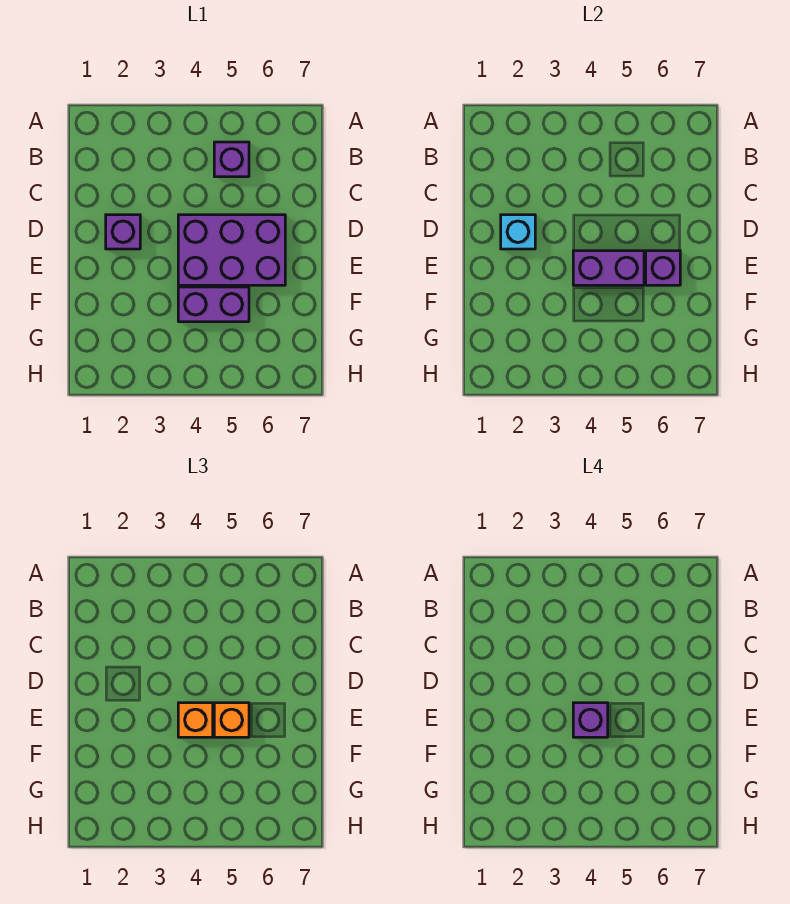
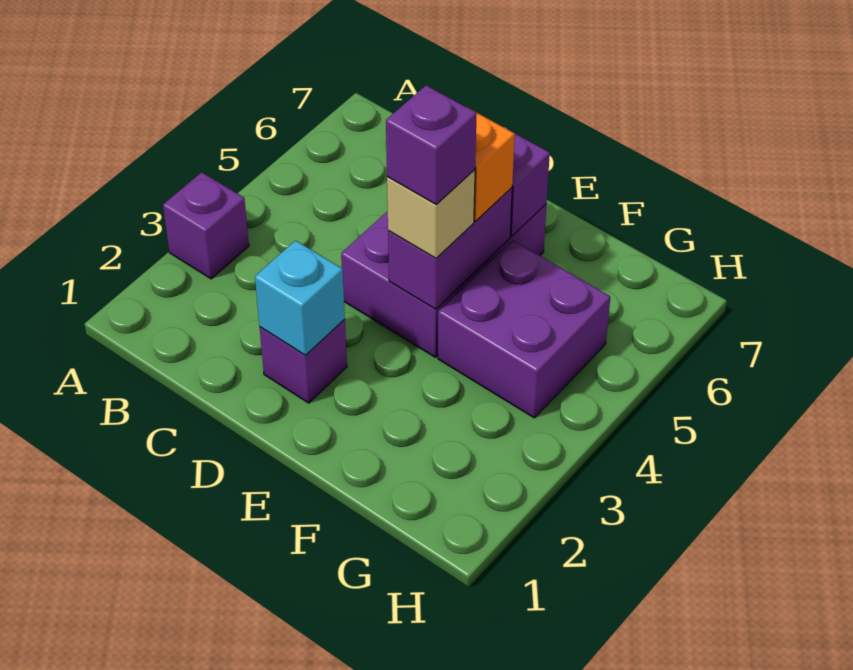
purple 1x1 brick [214,142,249,177] -> purple 1x1 brick moved to [163,172,249,279]
orange 1x1 brick [178,703,213,737] -> tan 1x1 brick [387,170,475,258]
purple 1x2 brick [178,287,249,322] -> purple 2x2 brick [438,240,610,418]

